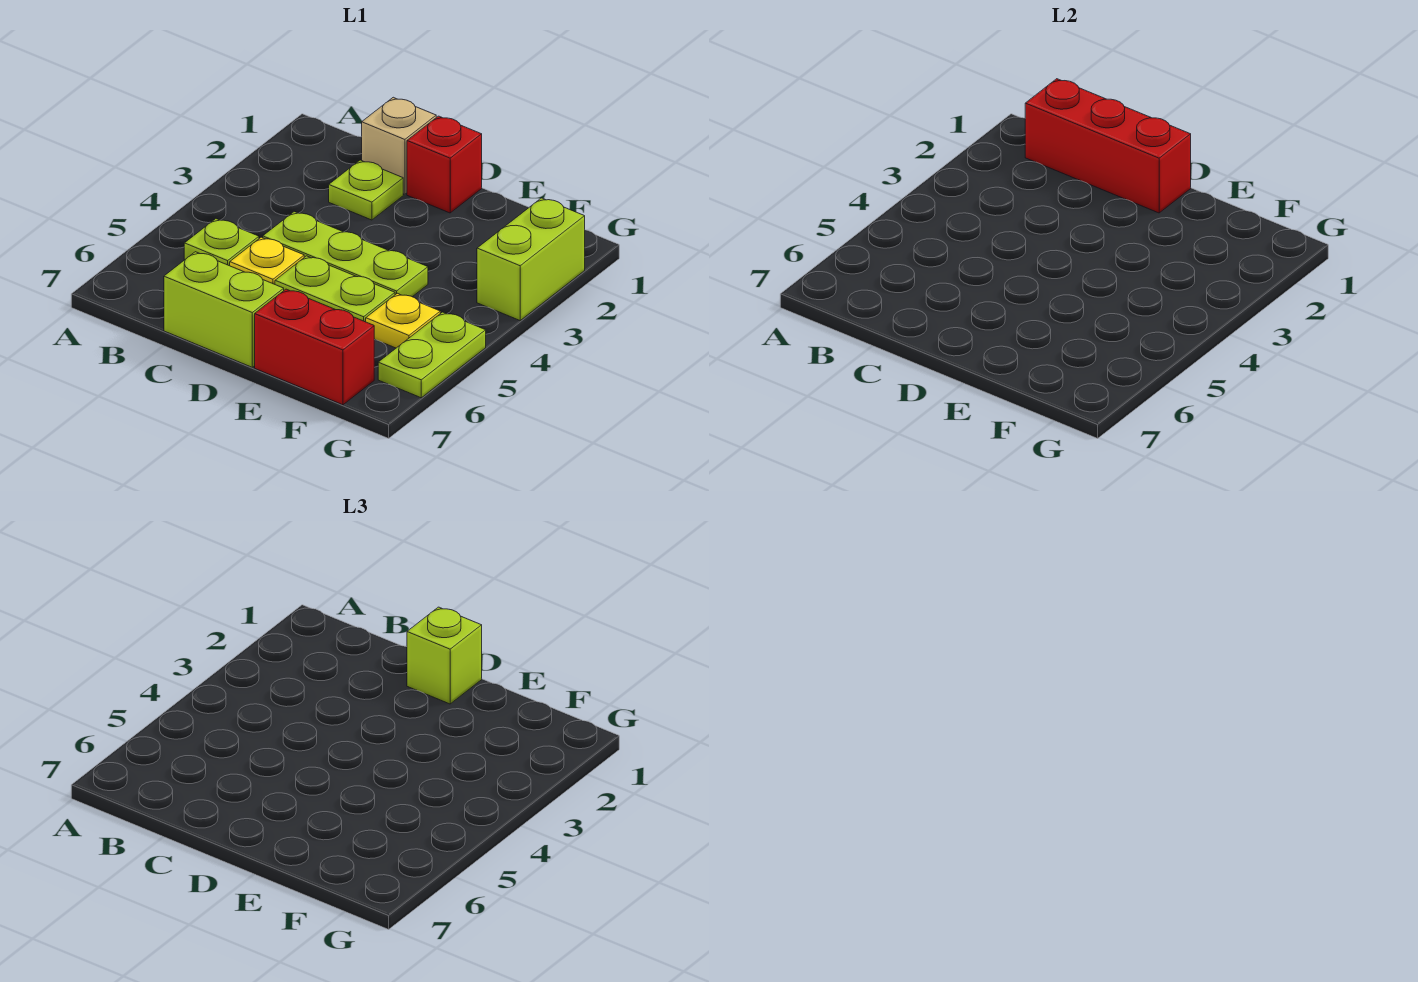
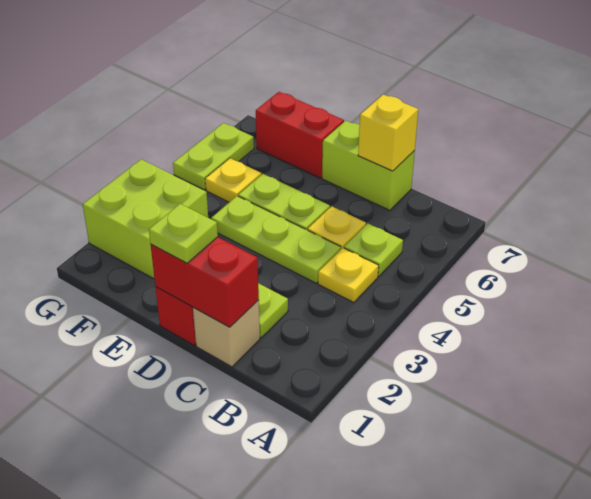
red 1x3 brick [1025,79,1191,213] -> red 1x2 brick [151,237,259,327]
none -> yellow 1x1 plate [318,248,379,303]
none -> yellow 1x1 brick [358,95,418,171]
lime 1x1 brick [407,607,482,704] -> lime 1x1 plate [149,204,218,263]
lime 1x2 brick [477,198,585,320] -> lime 2x2 brick [83,159,208,278]

